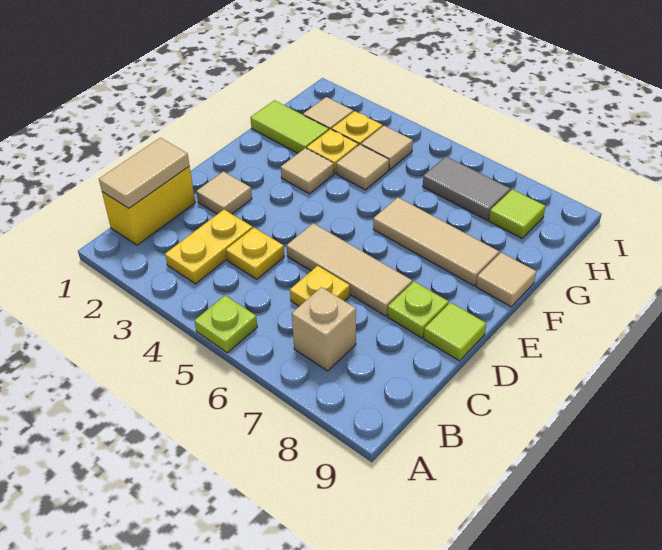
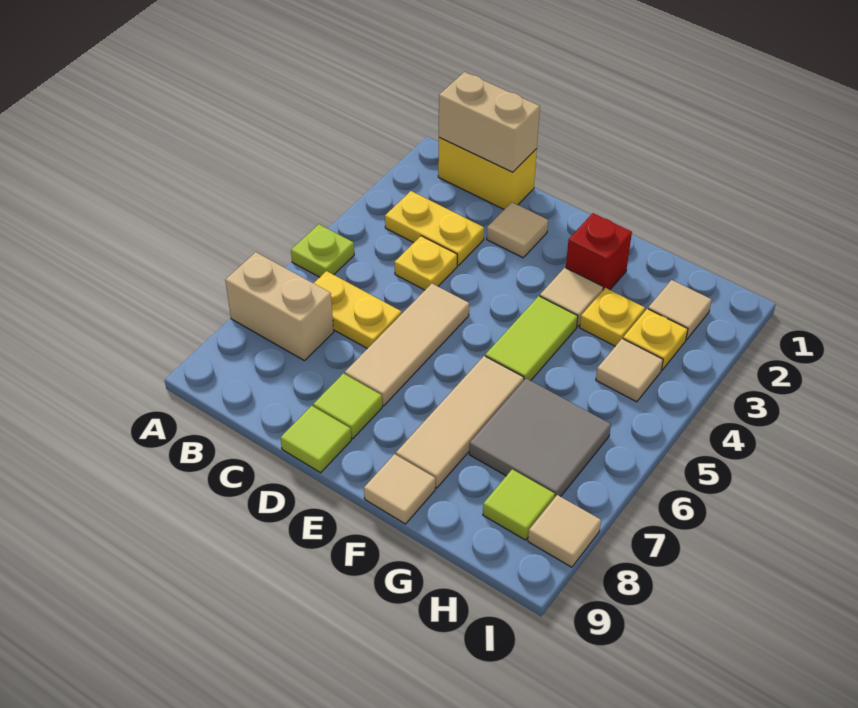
tan 1x2 tile [99,138,190,208] -> tan 1x2 brick [439,72,540,172]
tan 1x1 brick [292,287,356,371] -> tan 1x2 brick [225,252,334,361]
yellow 1x1 plate [290,266,350,306] -> yellow 1x2 plate [314,271,401,349]
lime 1x1 plate [388,282,448,338] -> lime 1x1 tile [313,373,382,439]
none -> red 1x1 brick [566,213,632,290]
lime 1x2 tile [250,100,329,153] -> lime 1x2 tile moved to [485,296,578,381]
tan 1x1 tile [336,144,389,190] -> tan 1x1 tile moved to [528,495,601,567]
grey 1x2 tile [423,156,511,220] -> grey 2x2 tile [469,379,611,497]

